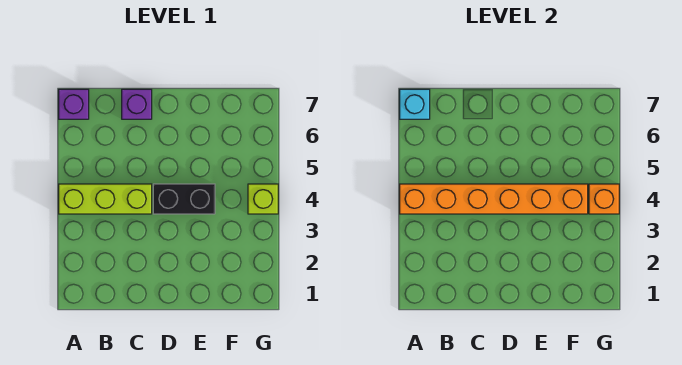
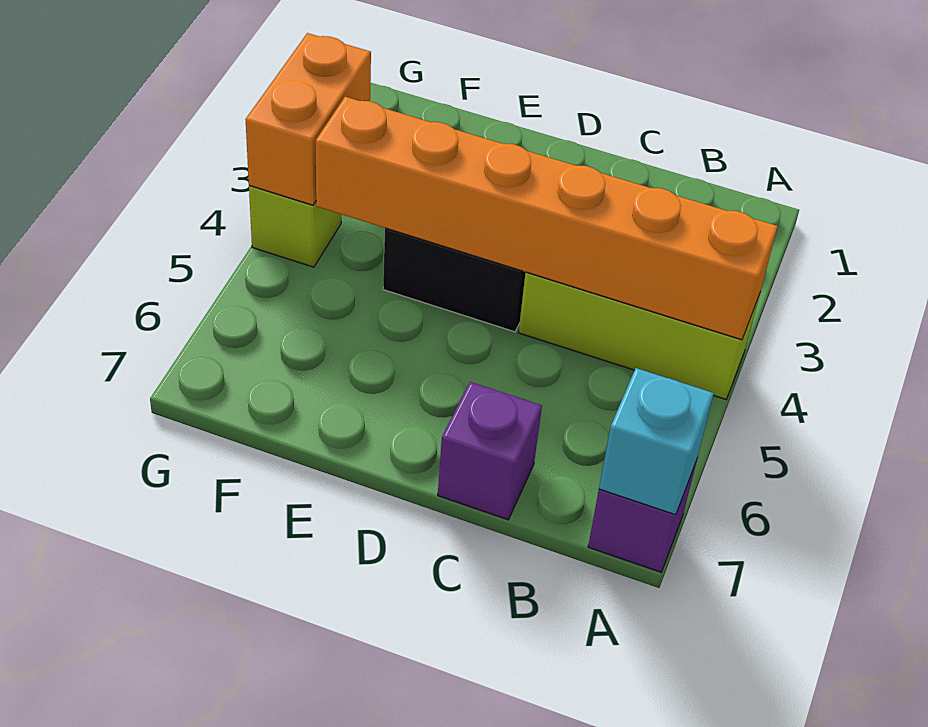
orange 1x1 brick [589,184,619,214] -> orange 1x2 brick [245,33,371,205]

